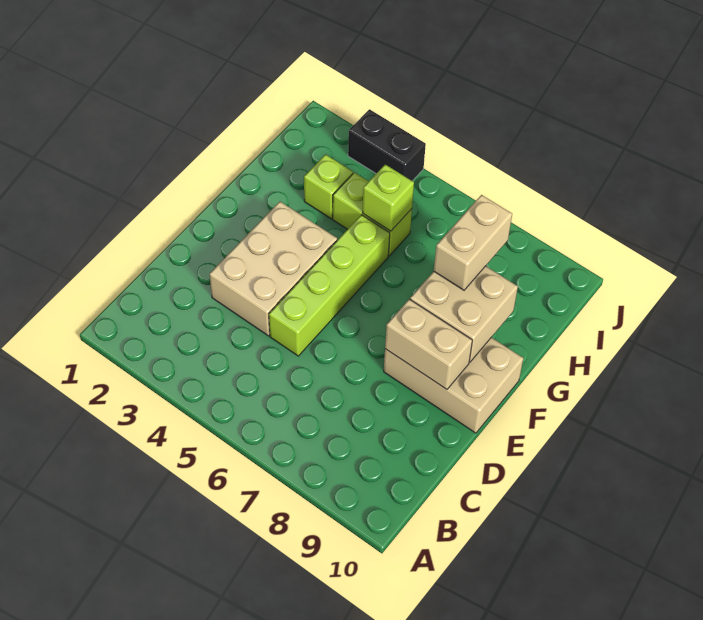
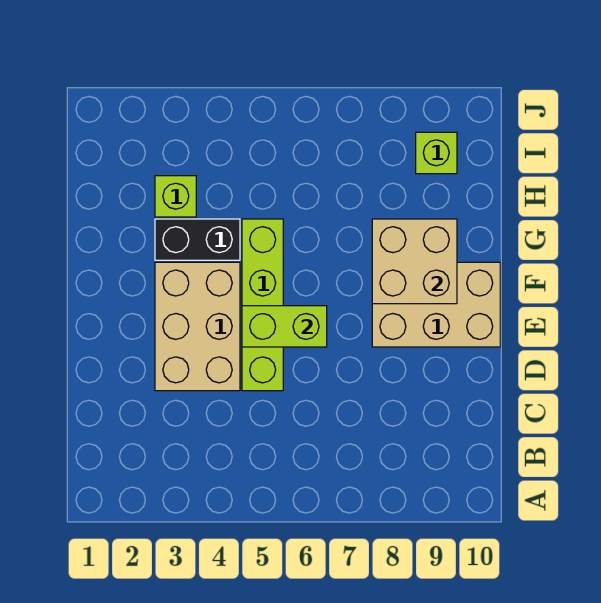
tan 1x2 brick [385,299,472,389] -> none
tan 1x2 brick [434,195,512,290] -> none
lime 1x2 brick [333,173,412,256] -> lime 1x2 brick moved to [242,306,327,347]
lime 1x1 brick [363,164,414,231] -> lime 1x1 brick moved to [416,132,457,174]
black 1x2 brick [348,109,426,181] -> black 1x2 brick moved to [155,219,240,260]

